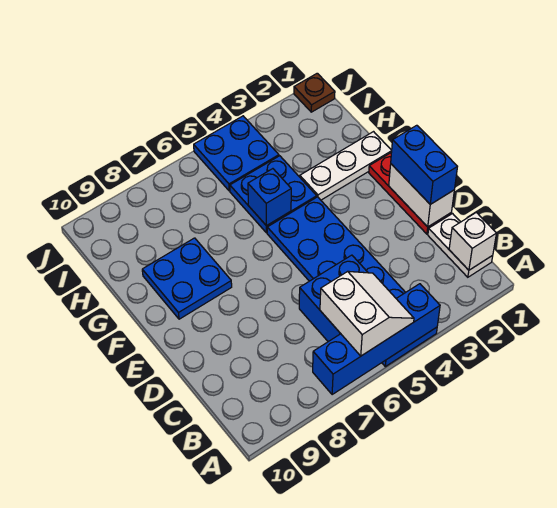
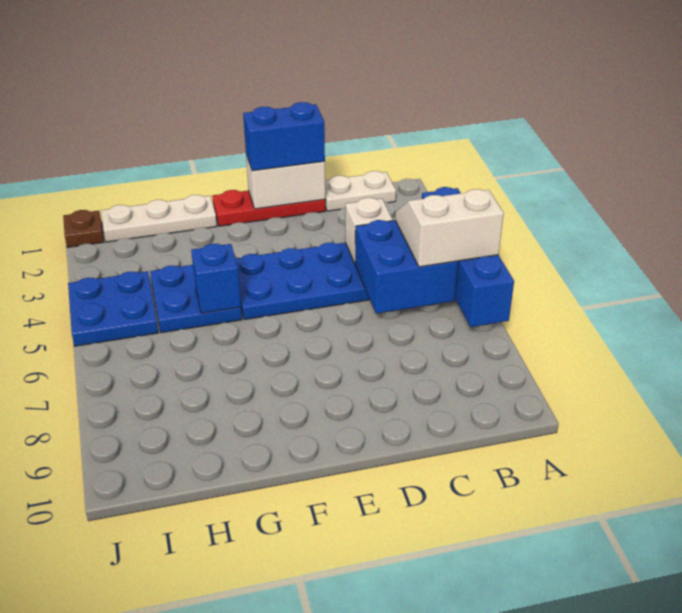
white 1x1 brick [449,212,497,270] -> white 1x1 brick moved to [345,198,393,263]
blue 2x2 plate [142,238,232,319] -> none
white 1x3 plate [300,132,392,200] -> white 1x3 plate turned to [101,195,217,242]

